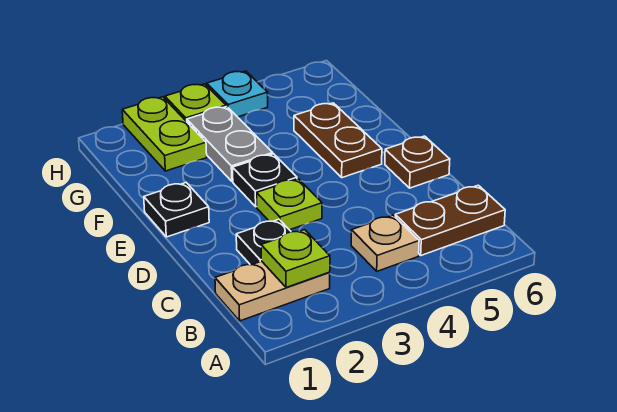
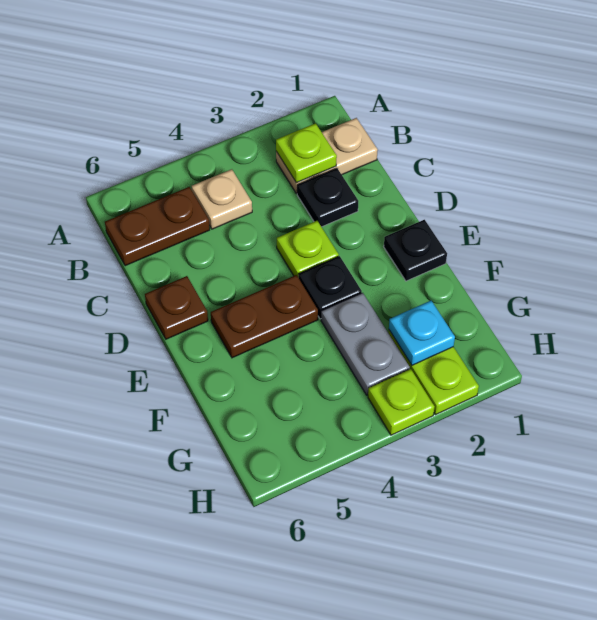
brown 1x2 plate [294,103,382,178] -> brown 1x2 plate turned to [211,275,318,358]
cyan 1x1 plate [207,71,268,117] -> cyan 1x1 plate moved to [389,301,455,365]

